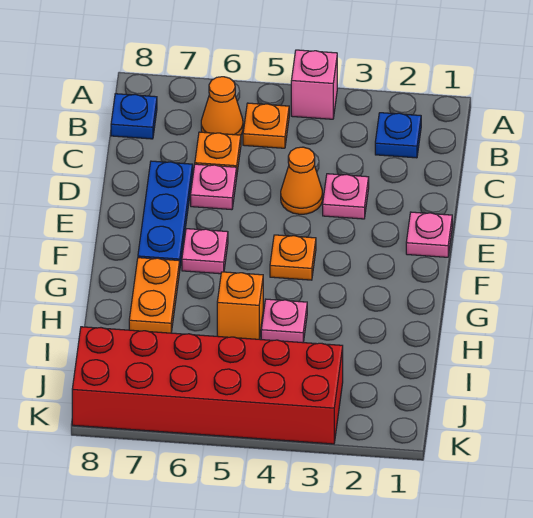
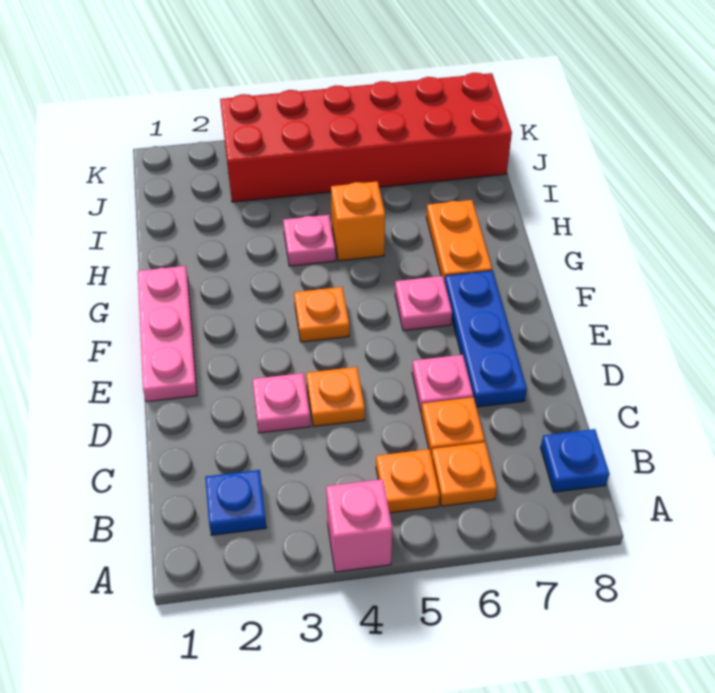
orange 1x1 cone [201,77,243,135] -> orange 1x1 plate [432,442,497,506]
orange 1x1 cone [281,147,323,214] -> orange 1x1 plate [306,367,365,427]
pink 1x1 plate [406,212,452,257] -> pink 1x3 plate [138,266,197,402]

